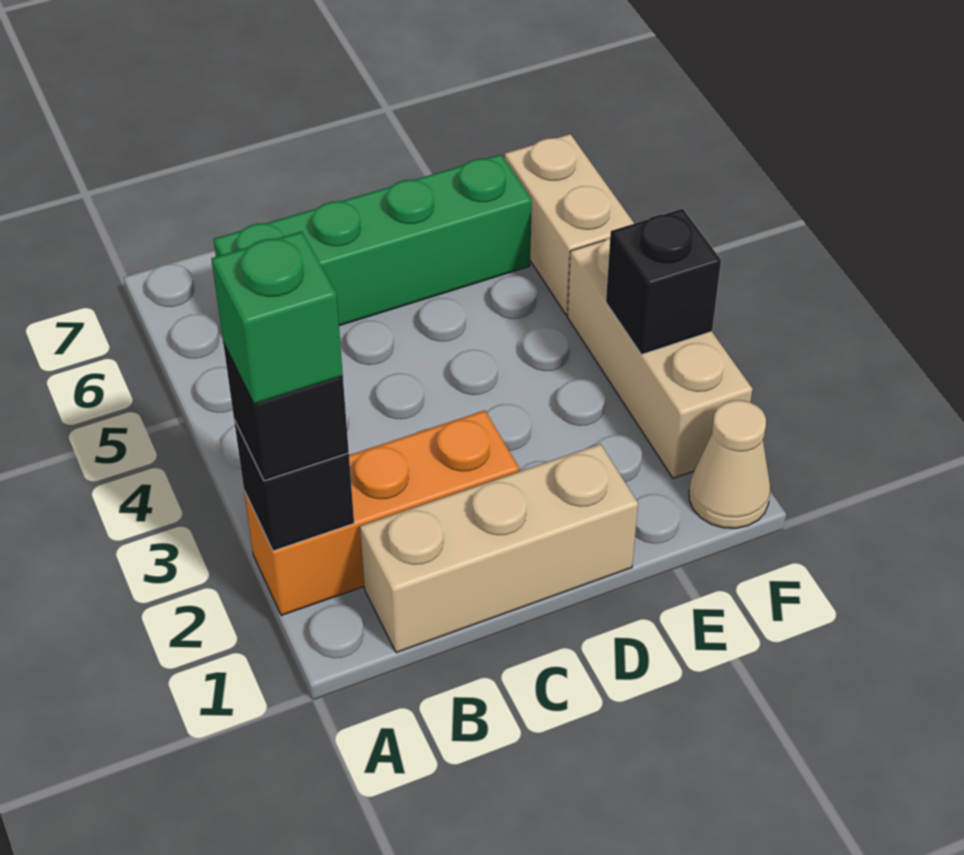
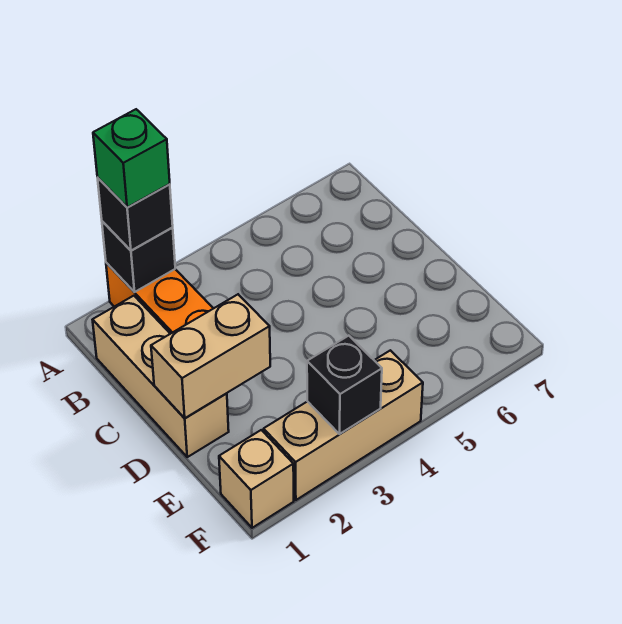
green 1x4 brick [214,154,532,326] -> none
tan 1x1 cone [689,400,770,528] -> tan 1x1 brick [219,430,294,528]
tan 1x2 brick [505,134,634,315] -> tan 1x2 brick moved to [151,295,270,418]

